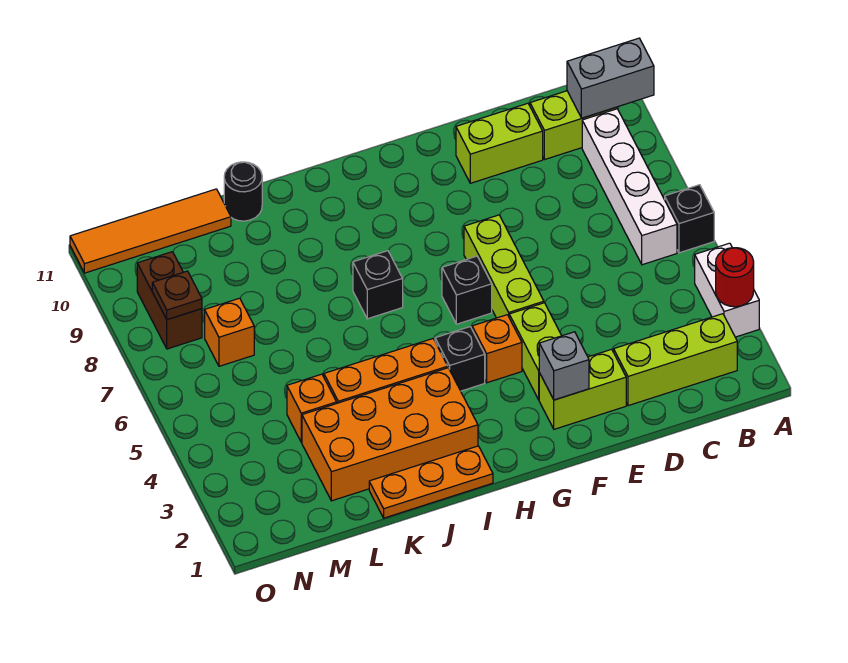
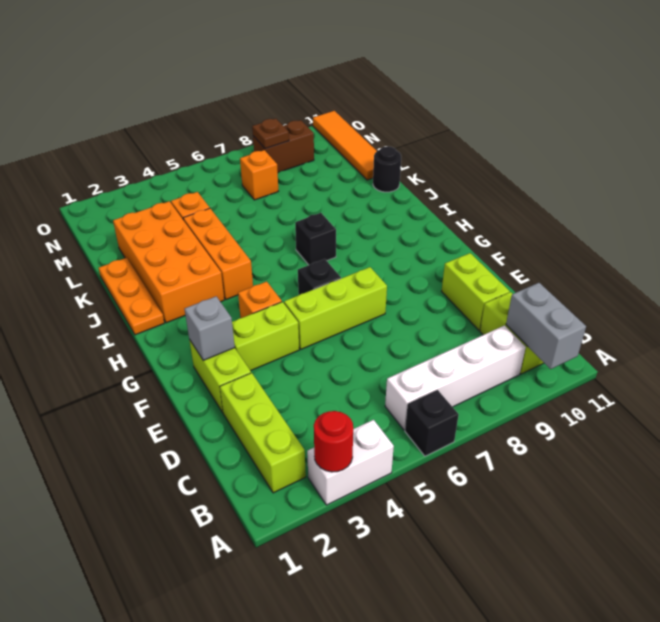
black 1x1 brick [435,327,485,391] -> none

